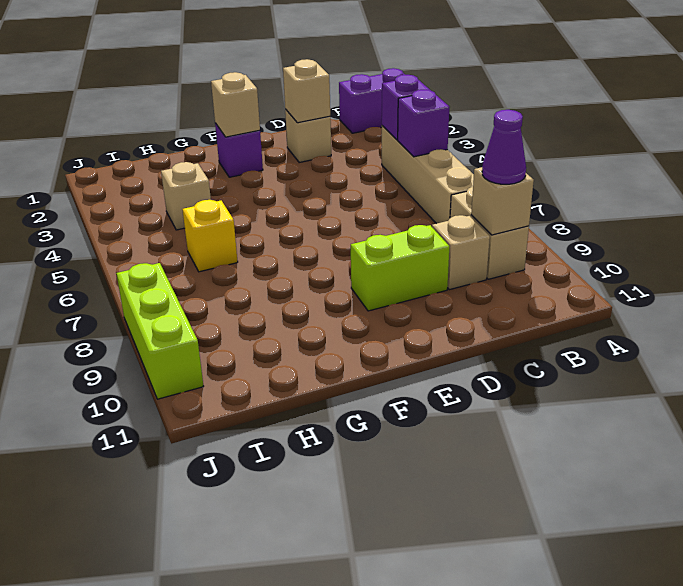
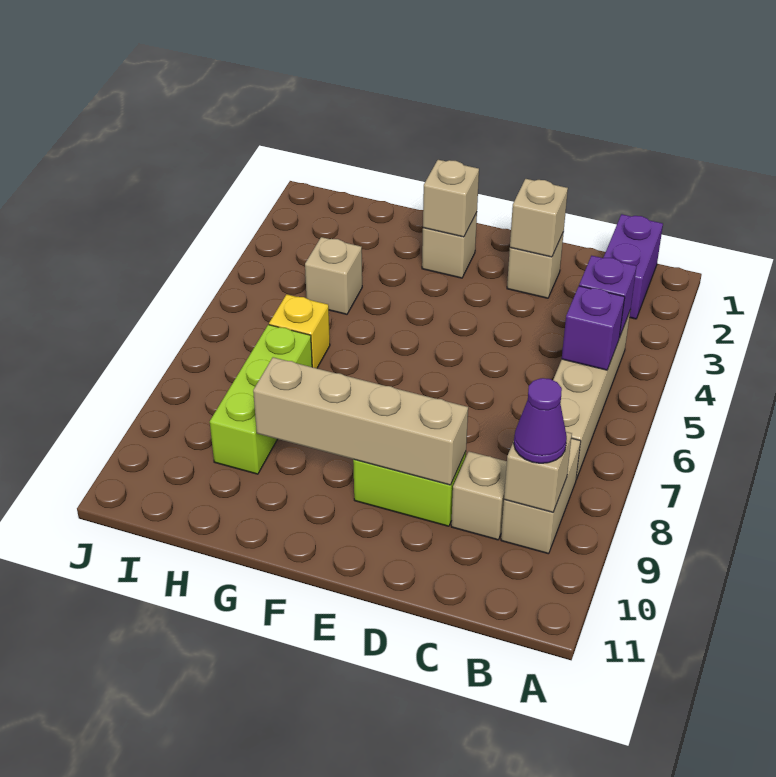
purple 1x2 brick [339,68,405,133] -> purple 1x2 brick turned to [603,214,663,319]
none -> tan 1x4 brick [253,357,468,485]
purple 1x1 brick [215,123,263,177] -> tan 1x1 brick [422,212,477,278]
lime 1x3 brick [116,263,204,399] -> lime 1x3 brick moved to [210,325,312,474]

